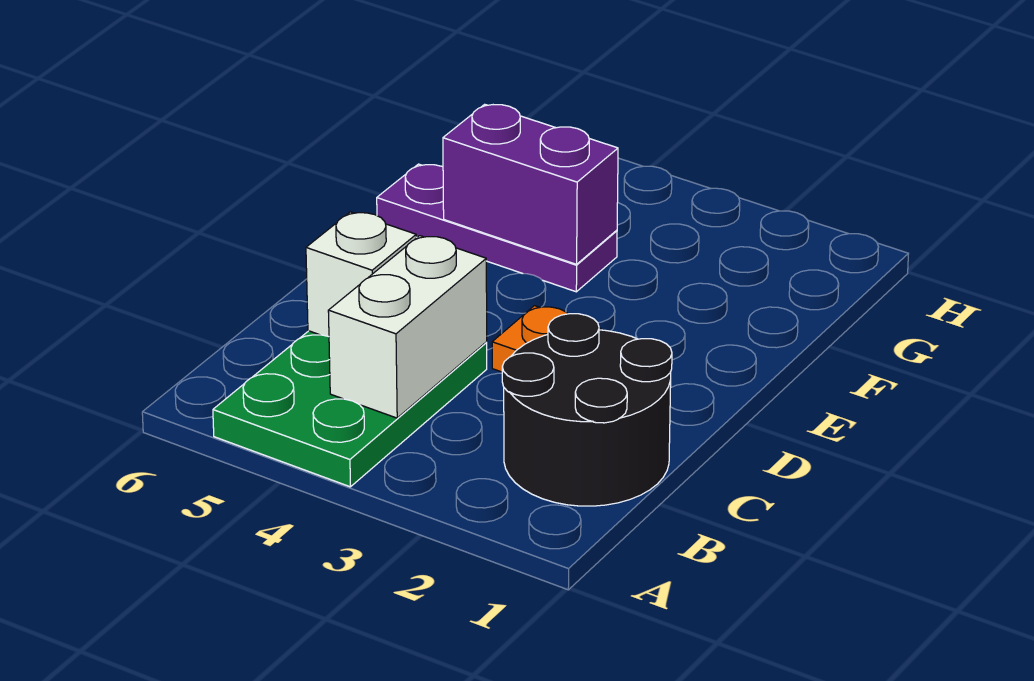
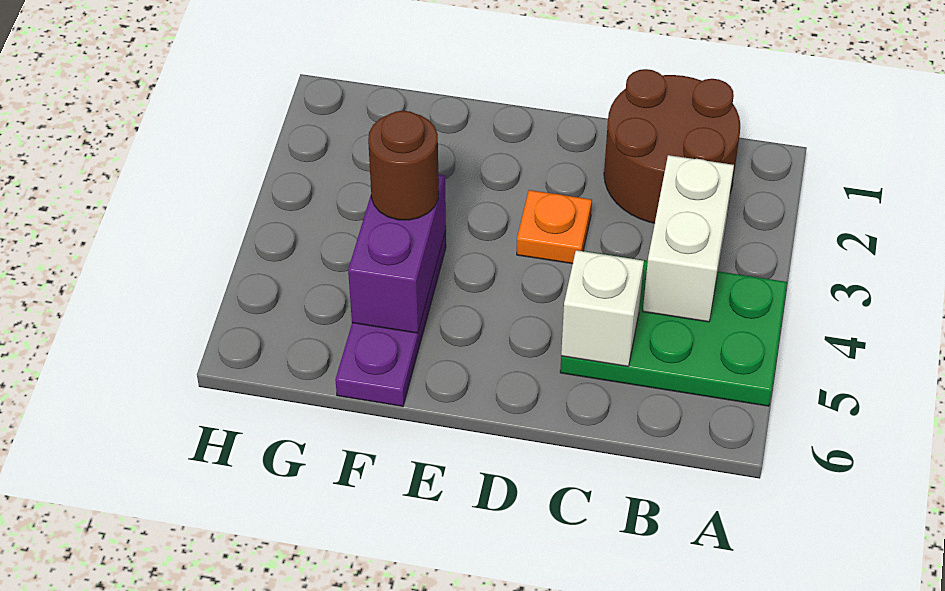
black 2x2 round brick [502,314,672,506] -> brown 2x2 round brick [604,69,740,223]
white 1x2 brick [328,236,487,418] -> white 1x2 brick turned to [643,155,734,322]
none -> brown 1x1 round brick [368,111,439,220]

